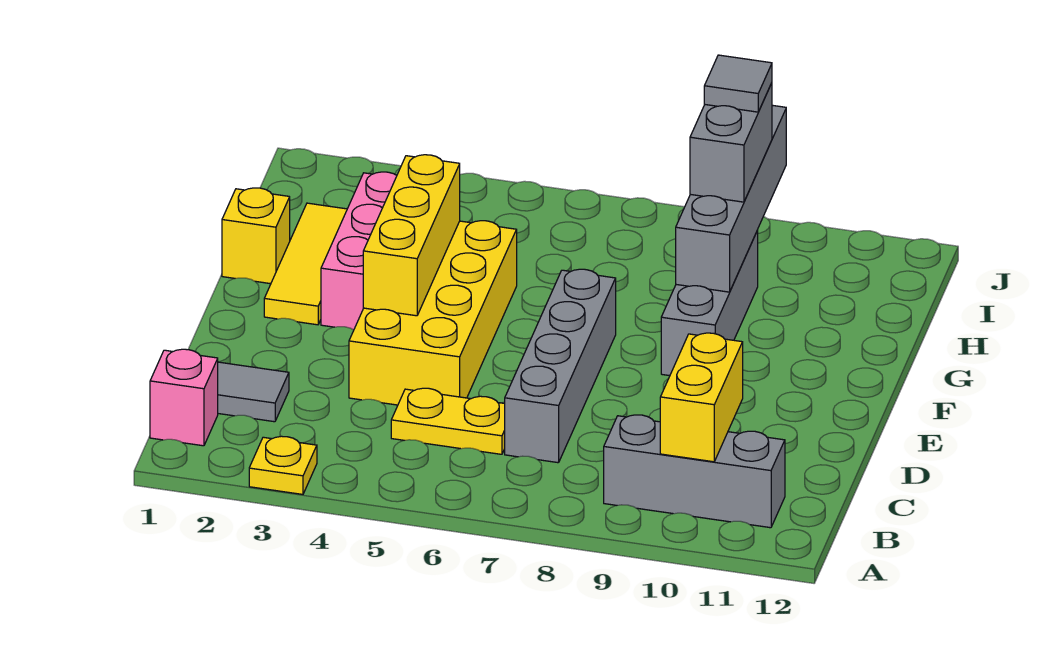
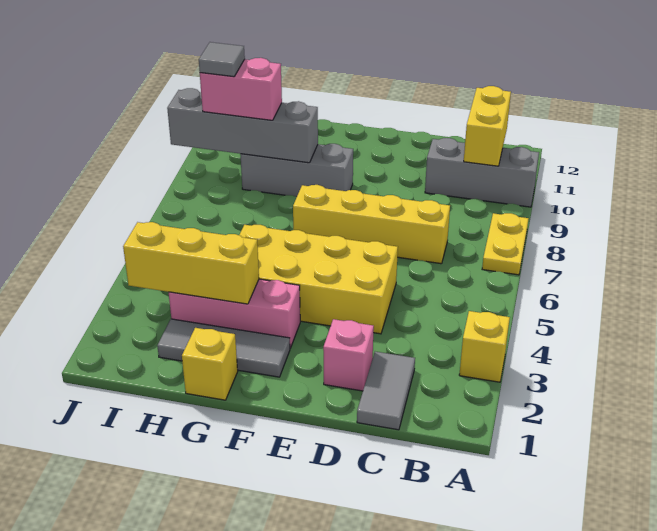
yellow 1x1 plate [249,436,317,494] -> yellow 1x1 brick [459,311,510,382]
pink 1x1 brick [150,349,218,446] -> pink 1x1 brick moved to [323,319,374,391]
grey 1x3 brick [604,415,785,528] -> grey 1x3 brick turned to [425,138,539,207]
yellow 1x2 brick [660,333,743,462] -> yellow 1x2 brick turned to [464,86,511,166]
yellow 1x2 plate [391,388,505,454] -> yellow 1x2 plate moved to [482,213,529,275]
grey 1x4 brick [505,269,616,463] -> yellow 1x4 brick [293,185,450,264]
yellow 1x3 brick [363,155,460,316] -> yellow 1x3 brick moved to [123,222,259,304]
yellow 1x3 tile [264,203,347,325] -> grey 1x3 tile [157,319,290,377]
grey 1x2 brick [690,83,772,202] -> pink 1x2 brick [200,58,282,120]

